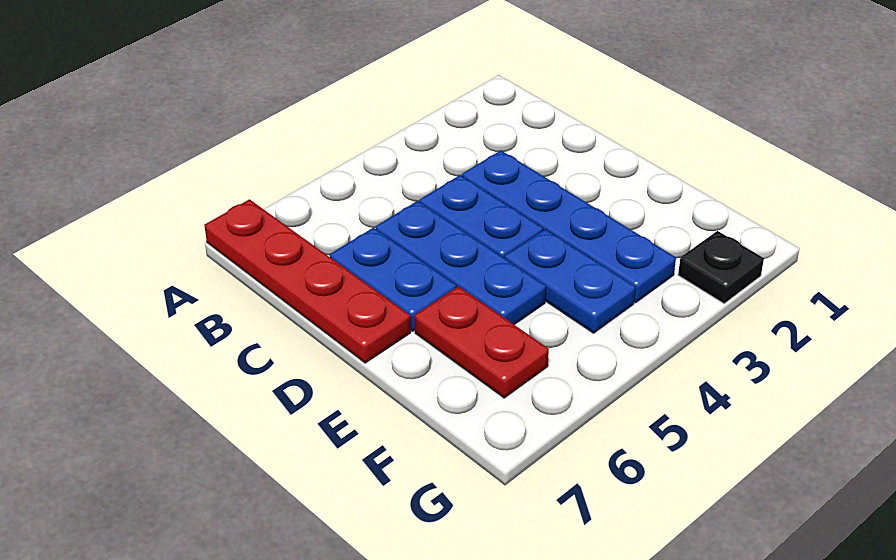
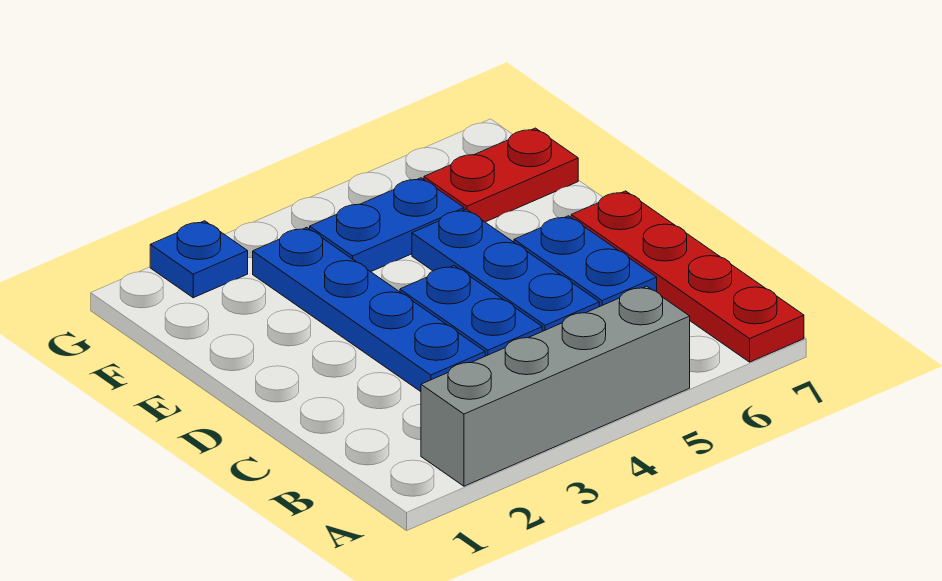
none -> grey 1x4 brick [421,286,690,486]
blue 1x2 plate [505,229,635,333] -> blue 1x2 plate turned to [310,178,464,272]
red 1x2 plate [415,286,549,398] -> red 1x2 plate turned to [424,128,578,222]
black 1x1 plate [678,231,764,304] -> blue 1x1 plate [150,221,248,298]

